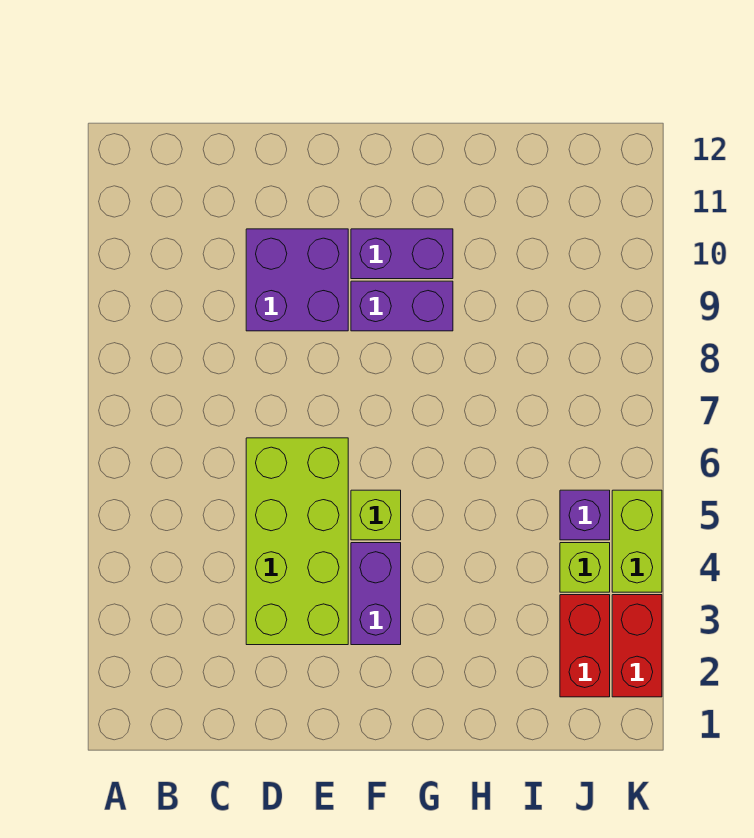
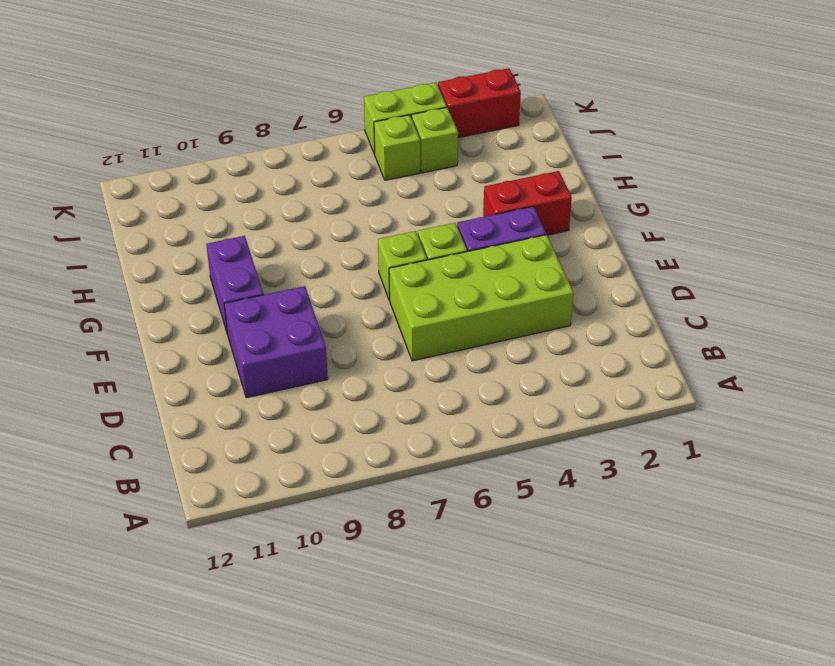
none -> lime 1x1 brick [378,231,427,300]
purple 1x2 brick [351,281,453,331] -> none
red 1x2 brick [560,595,610,697] -> red 1x2 brick moved to [483,171,572,235]
purple 1x1 brick [560,490,610,540] -> lime 1x1 brick [374,115,420,180]

